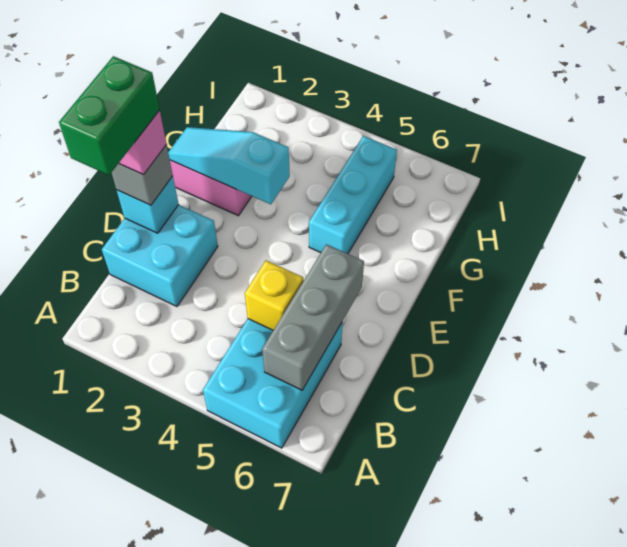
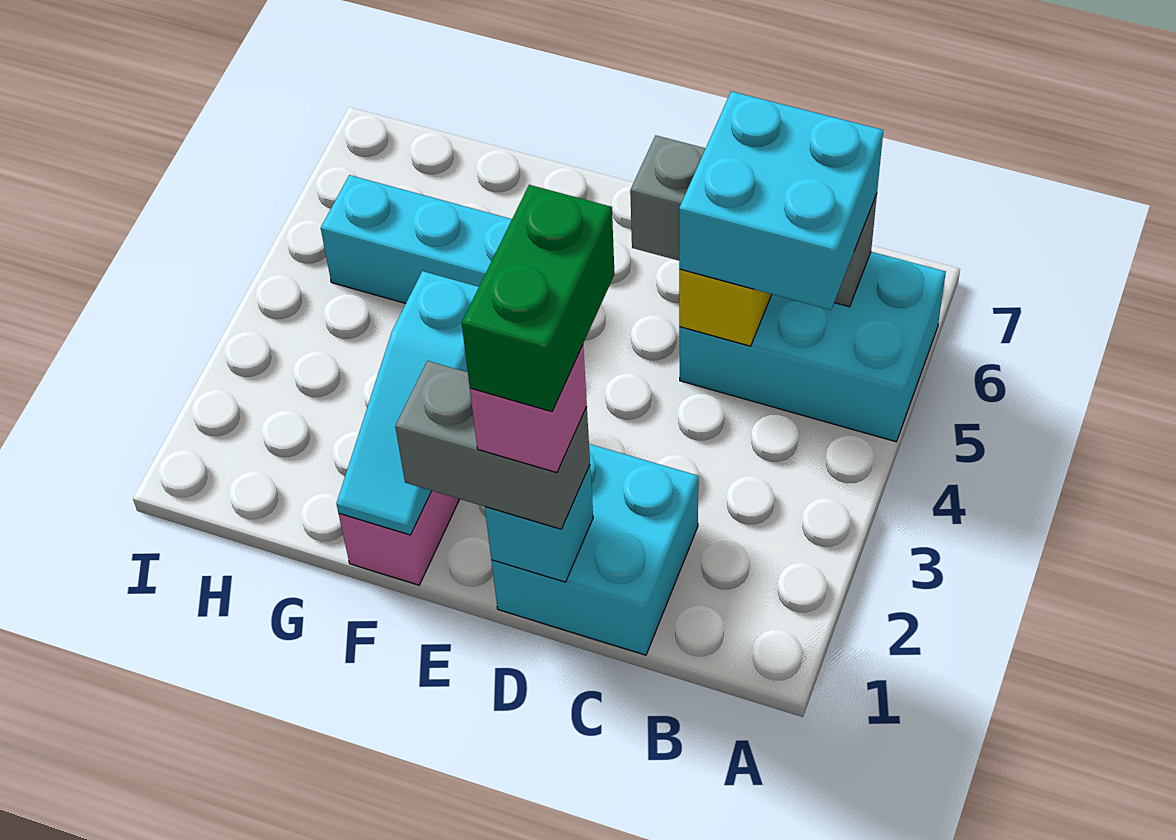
none -> cyan 2x2 brick [679,91,883,310]
green 1x2 brick [59,56,160,175] -> green 1x2 brick turned to [462,185,614,412]
grey 1x1 brick [112,145,173,205] -> grey 1x2 brick [395,361,590,529]

